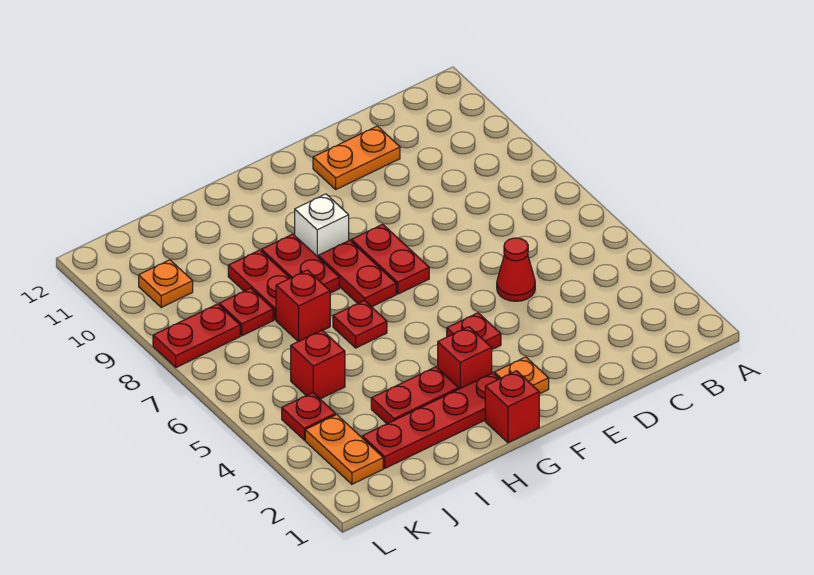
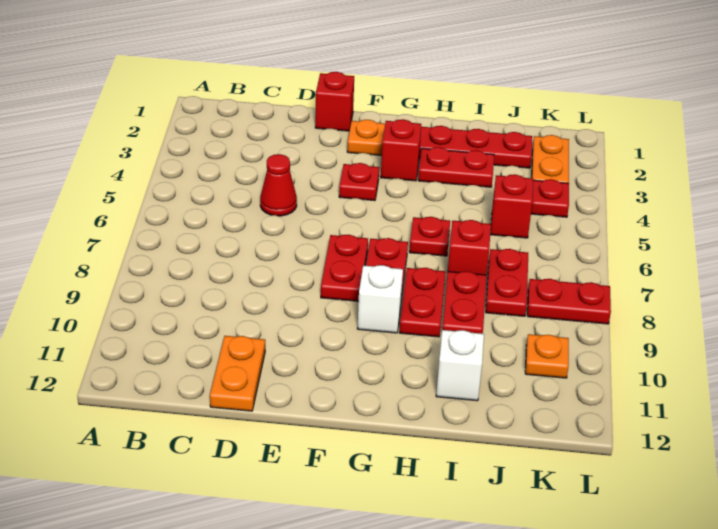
orange 1x2 plate [313,126,400,189] -> orange 1x2 plate turned to [210,336,265,411]
red 1x1 brick [485,371,539,443] -> red 1x1 brick moved to [315,72,354,131]
none -> white 1x1 brick [436,330,484,401]
red 1x1 plate [219,288,273,336] -> red 1x2 plate [486,249,528,316]

